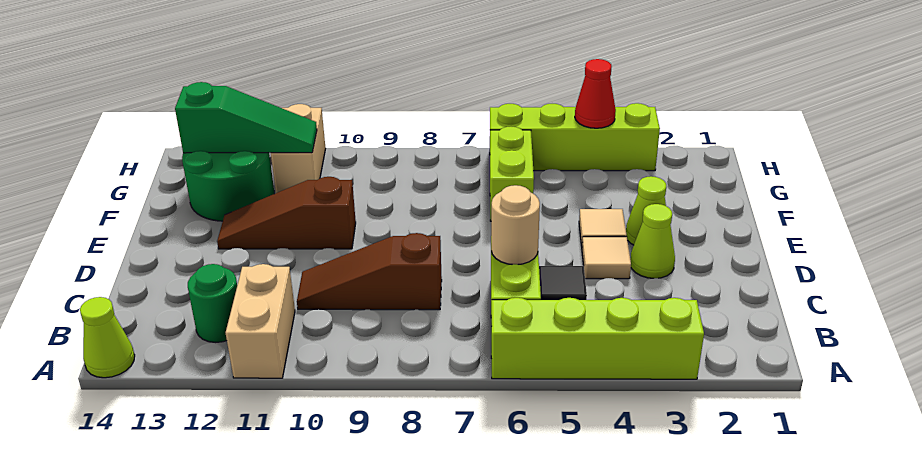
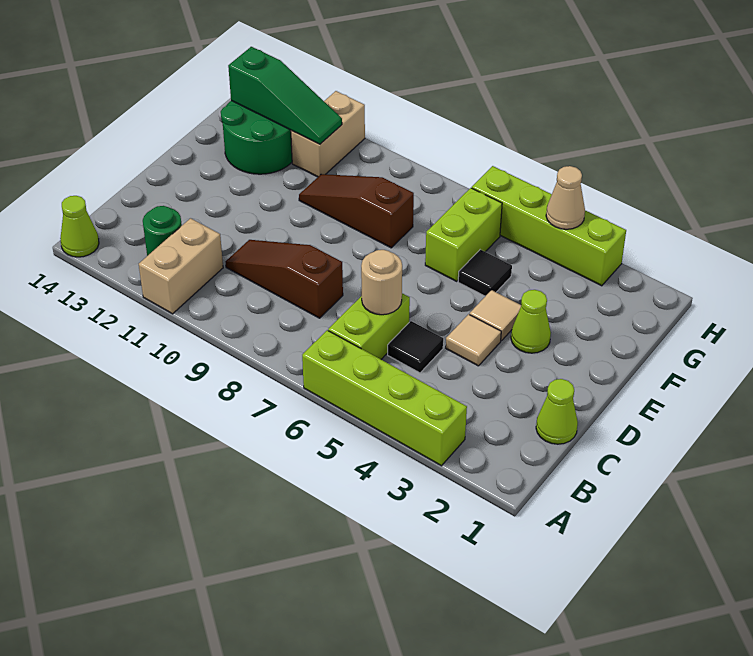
lime 1x1 cone [630,204,675,278] -> lime 1x1 cone moved to [536,379,578,444]
brown 1x3 slope [217,177,356,249] -> brown 1x3 slope moved to [299,174,414,248]
none -> black 1x1 tile [458,250,512,296]
red 1x1 cone [575,59,616,128] -> tan 1x1 cone [546,166,585,229]

